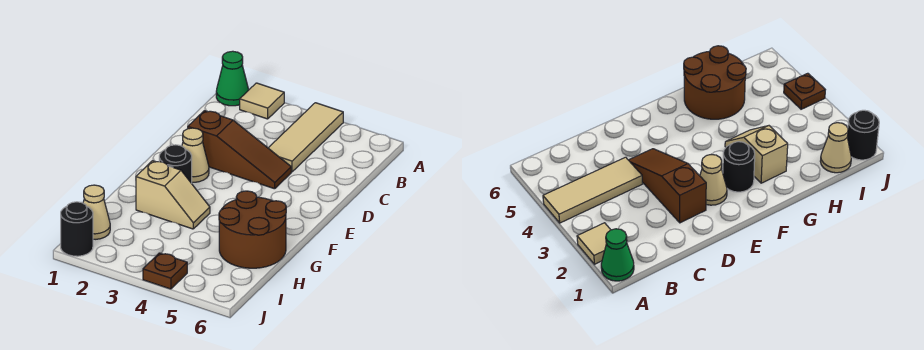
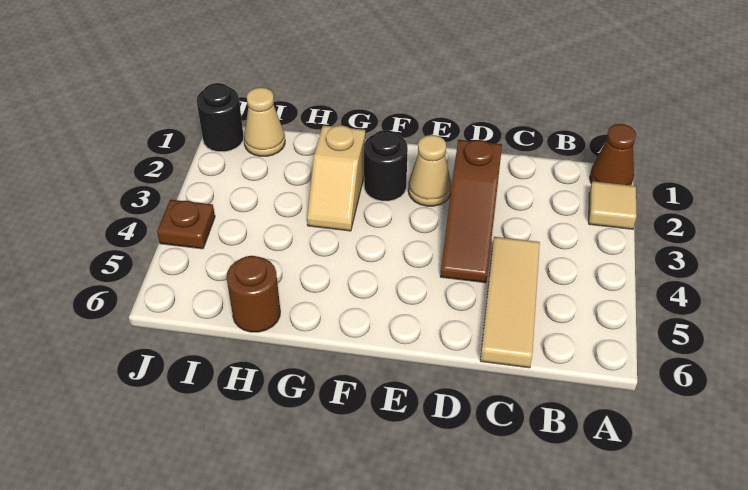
green 1x1 cone [216,51,249,106] -> brown 1x1 cone [590,124,636,185]
tan 1x3 tile [269,103,343,172] -> tan 1x3 tile turned to [480,237,540,368]
brown 2x2 round brick [219,191,286,268] -> brown 1x1 round brick [227,256,280,332]

